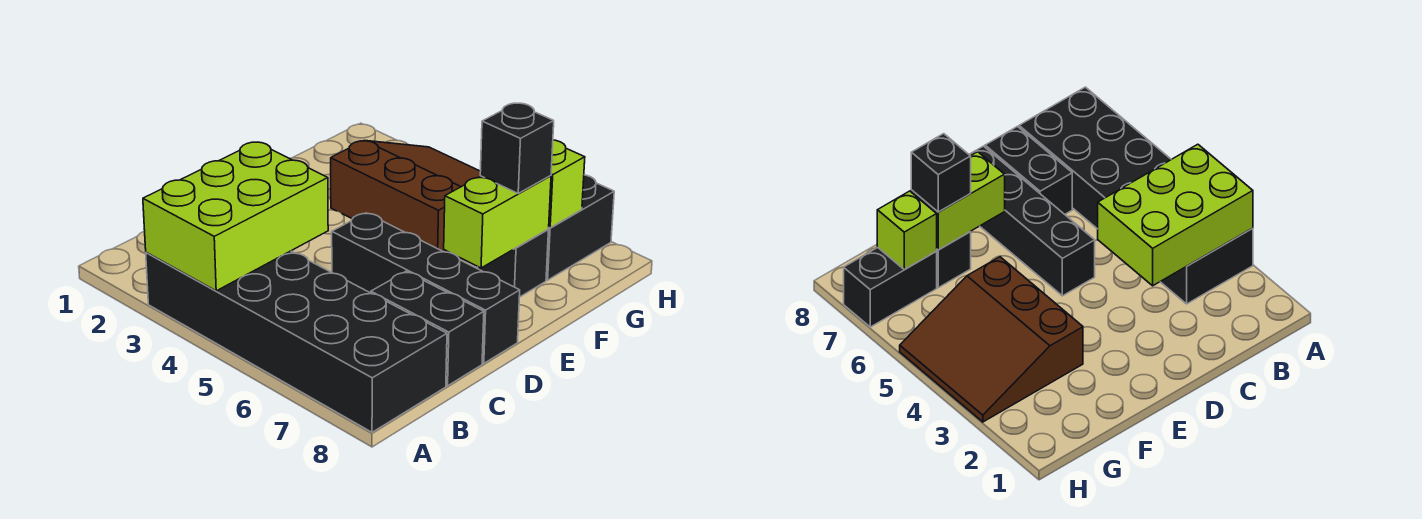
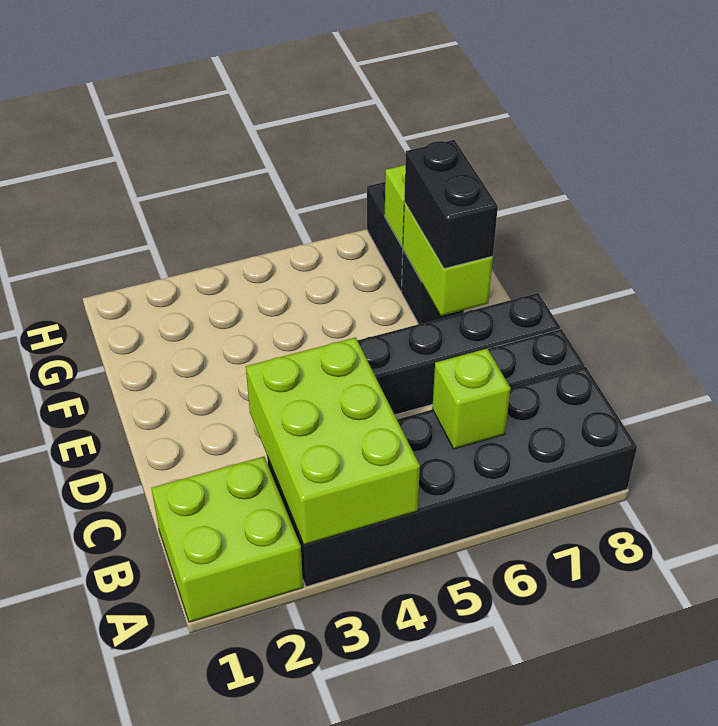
none -> lime 2x2 brick [152,457,303,622]
none -> lime 1x1 brick [432,348,511,449]
brown 3x3 slope [331,141,481,252] -> none
black 1x1 brick [480,103,554,193] -> black 1x2 brick [404,140,498,269]

